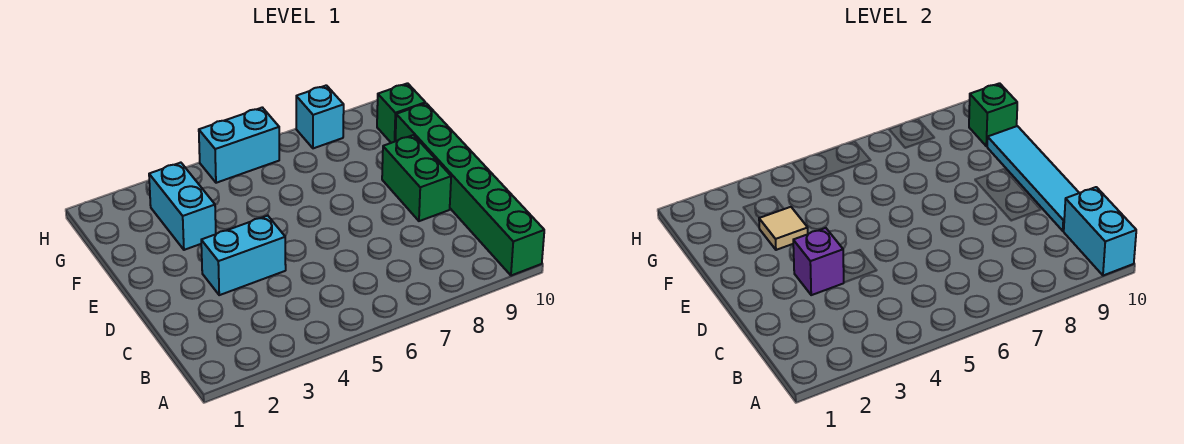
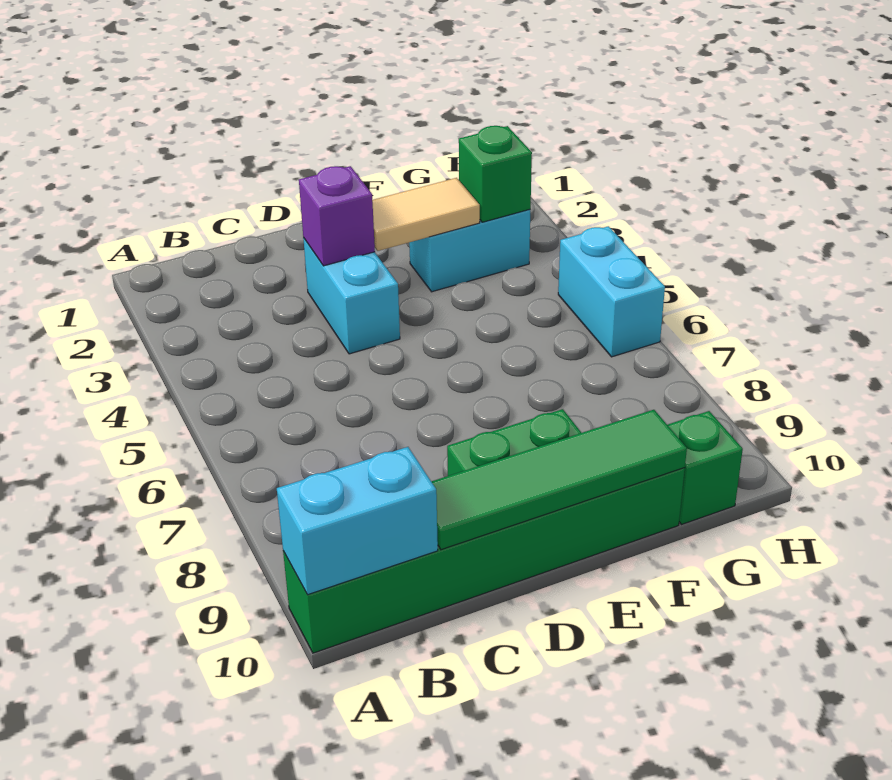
cyan 1x4 tile [987,126,1079,231] -> green 1x4 tile [431,410,687,550]
tan 1x1 tile [759,207,808,250] -> tan 1x2 tile [372,178,480,251]
green 1x1 brick [969,83,1017,146] -> green 1x1 brick moved to [459,126,532,222]
cyan 1x1 brick [296,85,344,148] -> none

